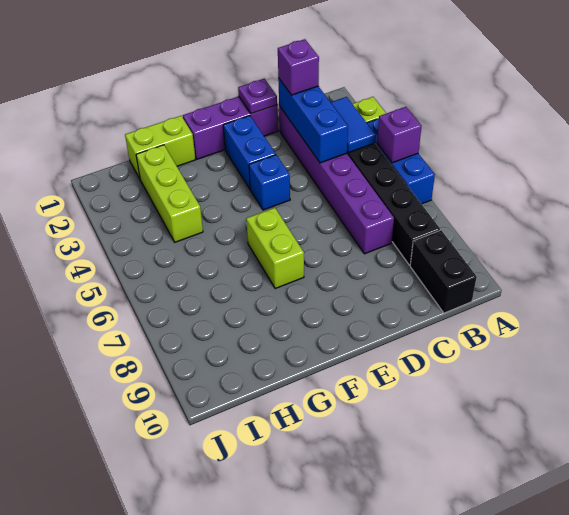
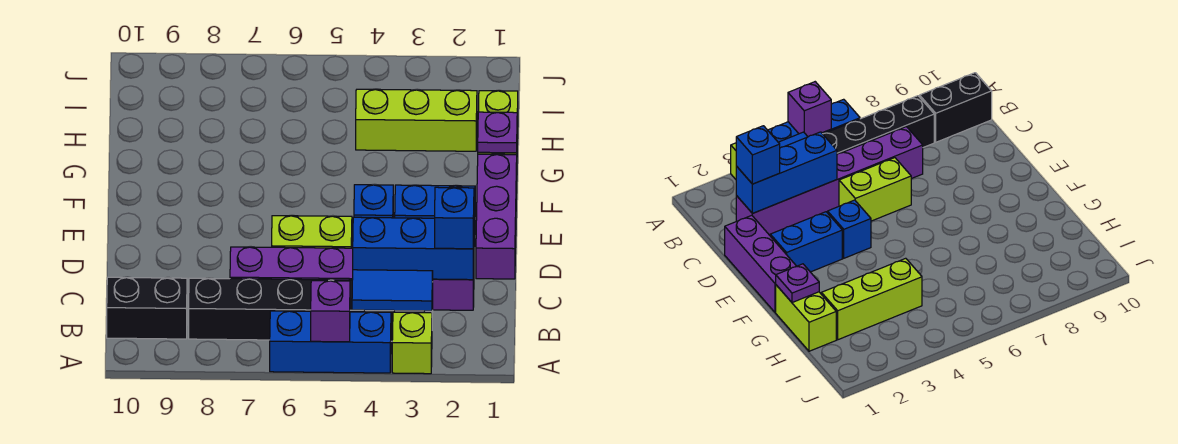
purple 1x1 brick [278,39,319,95] -> blue 1x1 brick [435,187,474,249]
purple 1x1 plate [238,79,277,114] -> purple 1x1 plate moved to [478,112,517,153]
lime 1x2 brick [246,208,304,289] -> lime 1x2 brick moved to [272,216,352,248]

